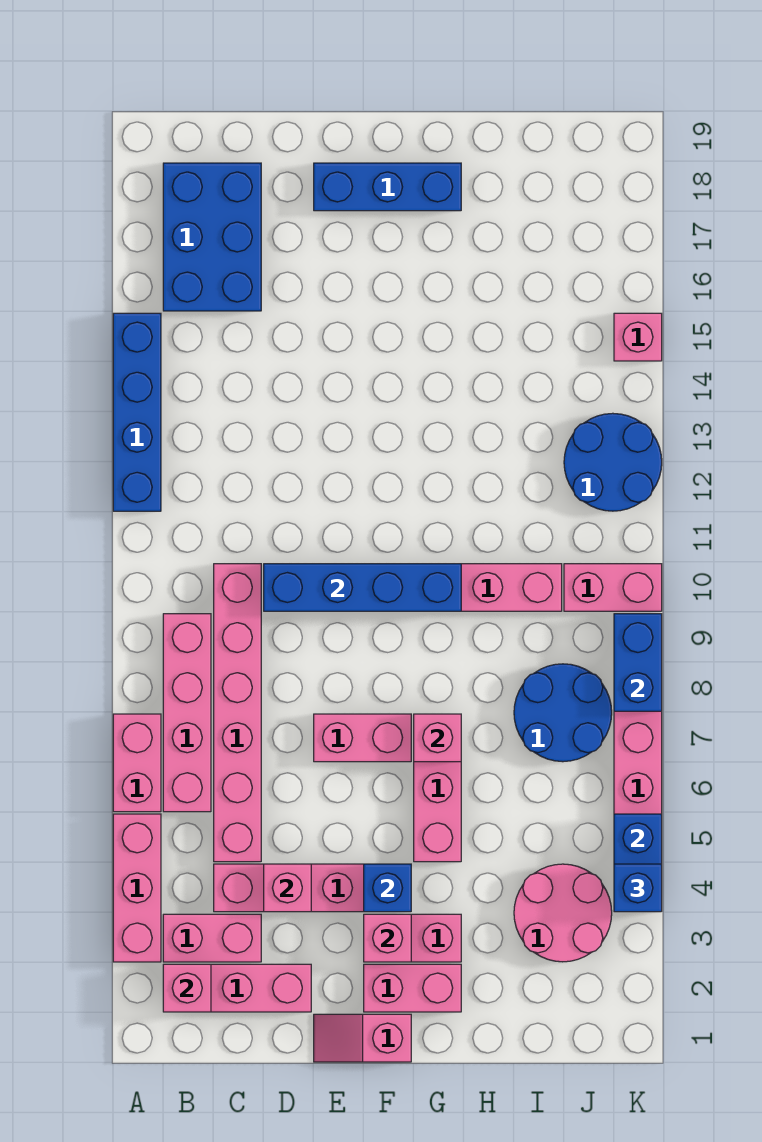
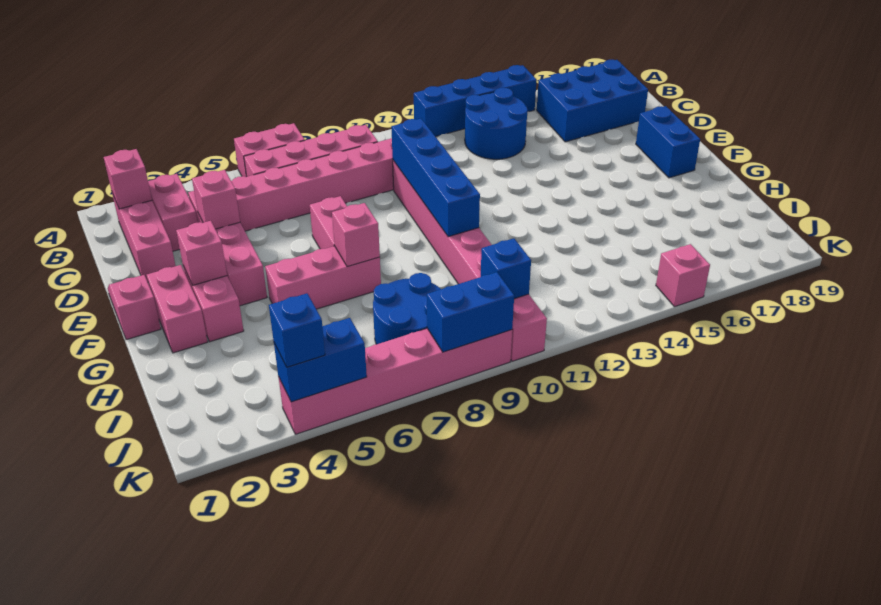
pink 1x3 brick [113,814,161,962] -> none
blue 1x3 brick [314,163,461,211] -> blue 1x2 brick [636,106,700,178]
blue 1x1 brick [364,864,411,912] -> blue 1x1 brick moved to [481,238,531,299]
pink 2x2 round brick [514,864,612,962] -> none
blue 2x2 round brick [564,413,662,511] -> blue 2x2 round brick moved to [465,88,528,159]

